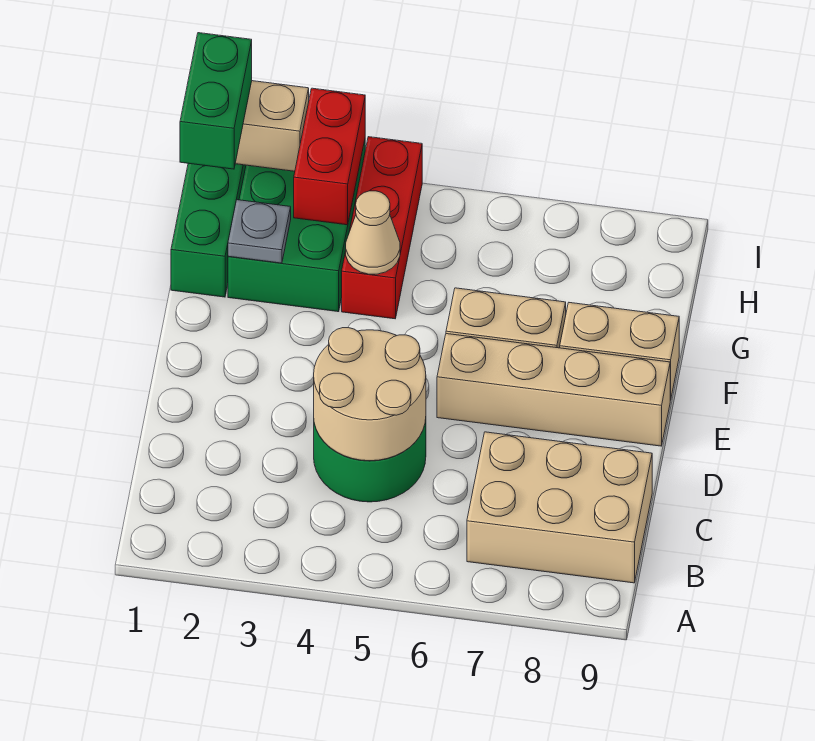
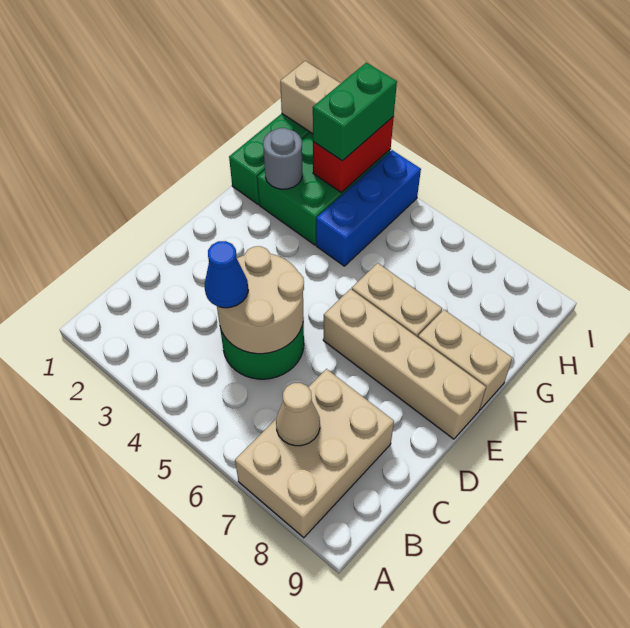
tan 2x3 brick [467,432,652,583] -> tan 2x3 brick turned to [235,369,394,538]
none -> blue 1x1 cone [205,241,248,308]
grey 1x1 plate [228,200,291,263] -> grey 1x1 round brick [263,128,302,189]
red 1x3 brick [342,137,422,319] -> blue 1x3 brick [316,150,421,266]
tan 1x1 cone [346,191,400,274] -> tan 1x1 cone moved to [276,383,320,446]
green 1x2 brick [180,33,252,169] -> green 1x2 brick moved to [313,63,397,161]

